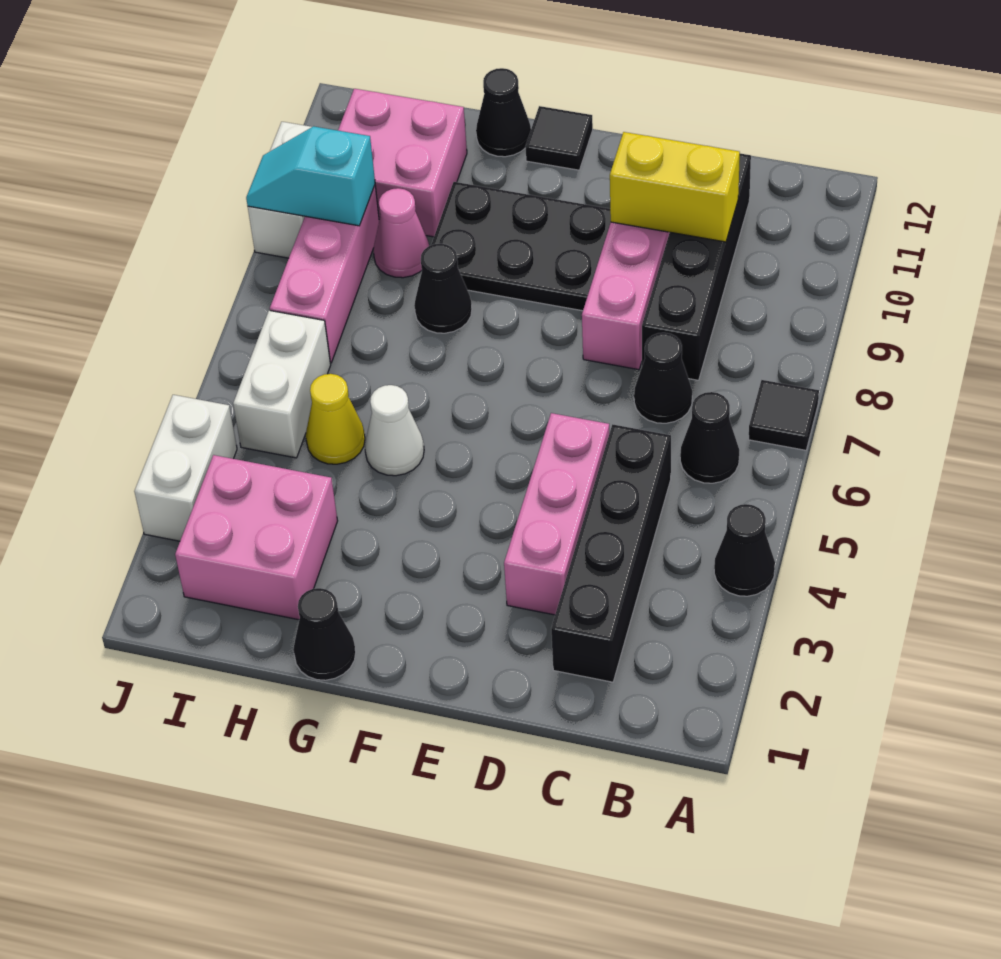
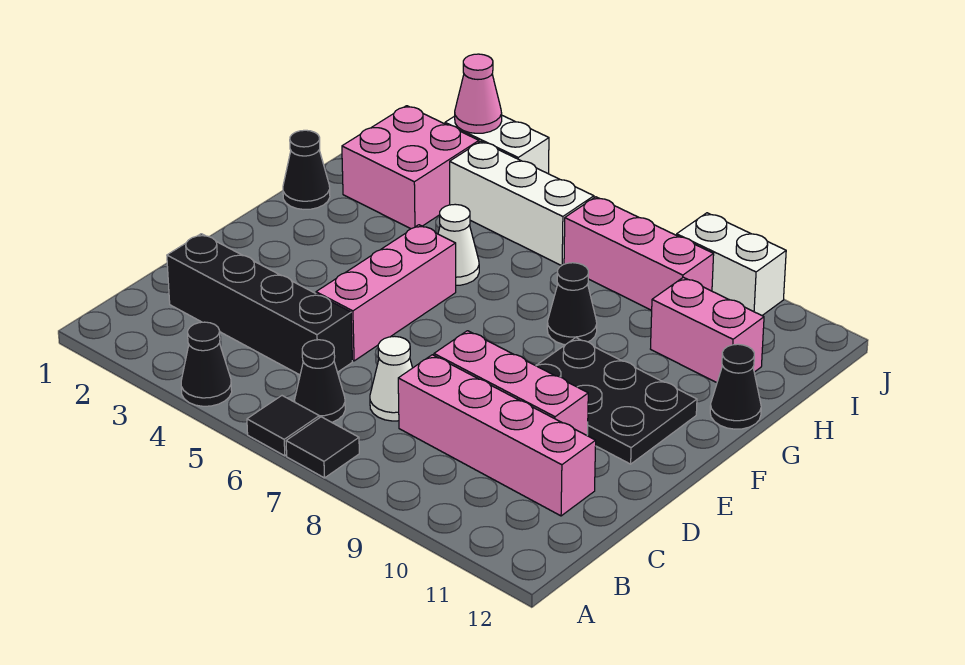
black 1x1 cone [634,333,692,423] -> white 1x1 cone [370,336,412,421]
black 1x4 brick [642,154,751,380] -> pink 1x4 brick [398,355,596,516]
yellow 1x2 brick [610,132,740,242] -> none
pink 1x3 brick [504,413,609,615] -> pink 1x3 brick turned to [316,225,456,361]
black 2x3 plate [431,182,611,311] -> black 2x3 plate turned to [536,338,697,464]
black 1x1 tile [525,106,593,170] -> black 1x1 tile moved to [247,396,319,456]
yellow 1x1 cone [306,374,365,464] -> none
pink 1x1 cone [373,188,429,278] -> pink 1x1 cone moved to [455,54,502,133]
pink 2x2 brick [338,89,467,237] -> pink 1x2 brick [651,277,764,383]
white 1x2 brick [233,310,331,458] -> white 1x3 brick [450,141,594,266]
cyan 1x2 slope [246,126,375,226] -> none

